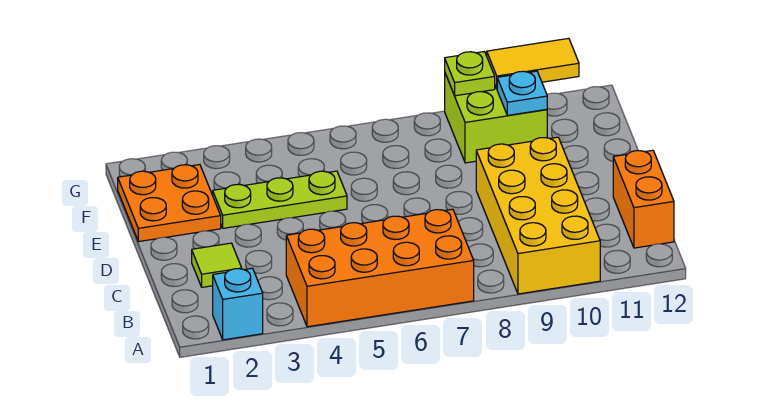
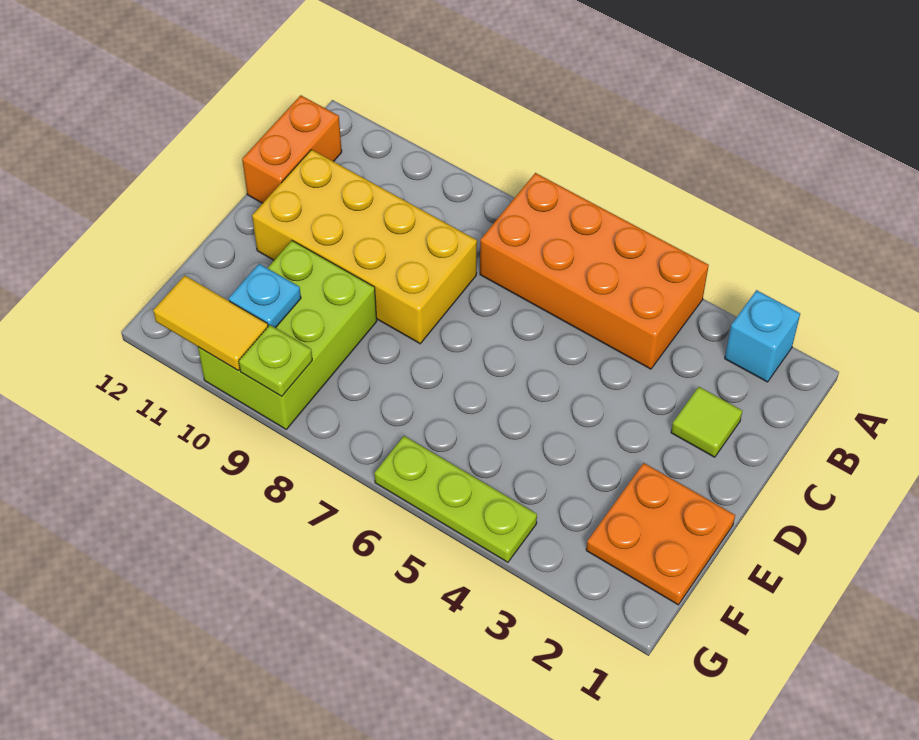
yellow 2x4 brick [476,137,600,294] -> yellow 2x4 brick turned to [252,150,477,344]
lime 1x3 plate [213,171,347,228] -> lime 1x3 plate moved to [374,436,537,562]
lime 2x2 brick [445,74,547,163] -> lime 2x3 brick [198,241,377,429]

